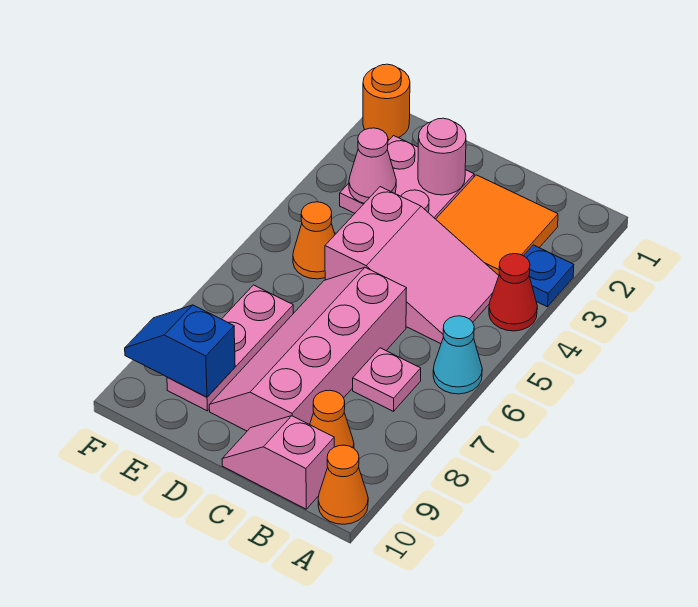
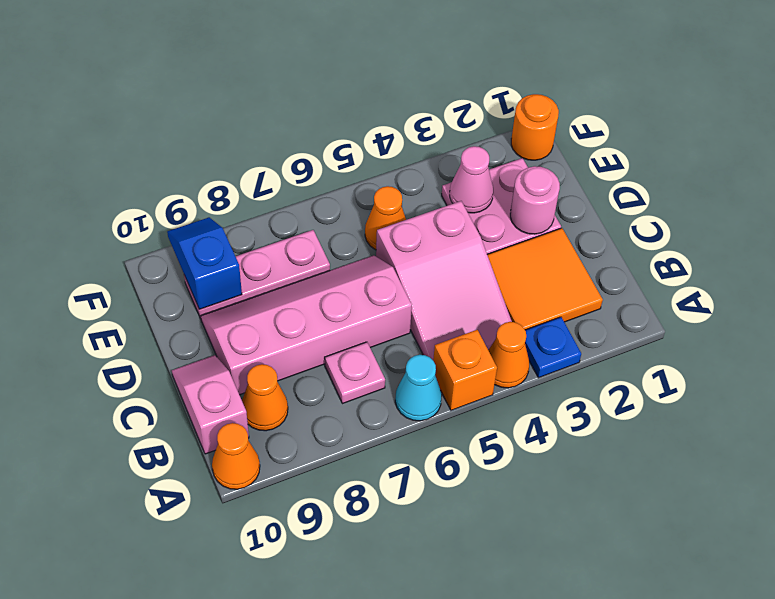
red 1x1 cone [489,254,537,331] -> orange 1x1 cone [488,322,529,388]
none -> orange 1x1 brick [433,330,497,410]

